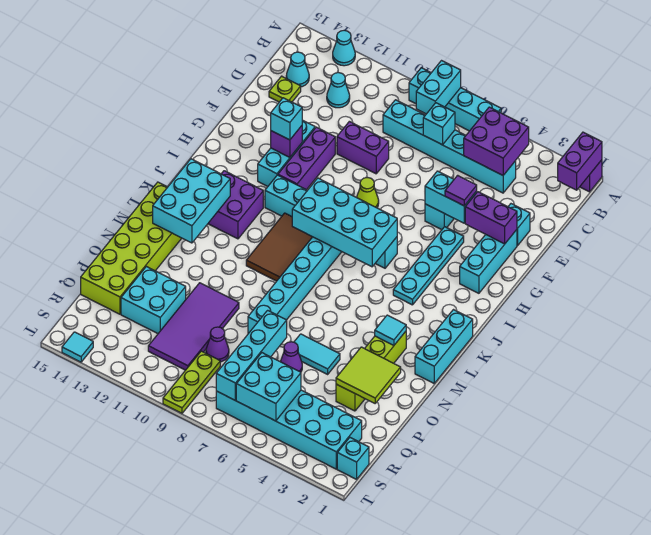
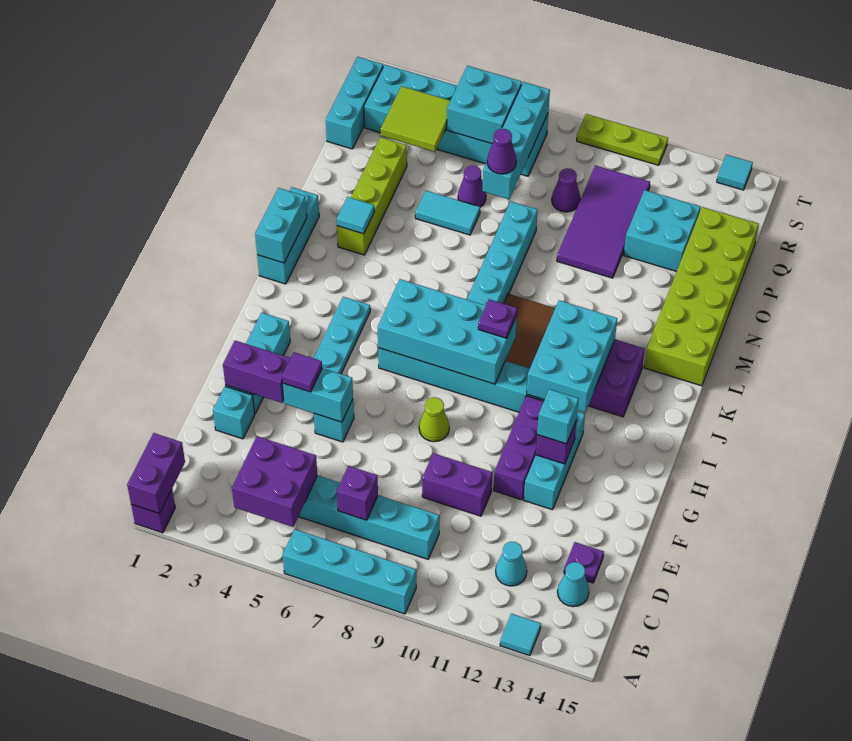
cyan 1x2 brick [416,61,461,114] -> cyan 1x2 brick moved to [255,188,307,263]
cyan 1x1 cone [333,30,355,66] -> cyan 1x1 tile [500,614,541,656]
cyan 1x1 brick [423,103,455,145] -> purple 1x1 brick [337,466,378,520]
lime 1x1 plate [269,76,301,102] -> purple 1x1 plate [564,542,604,583]
none -> purple 1x1 plate [478,299,517,338]
cyan 2x3 brick [153,159,230,243] -> cyan 2x3 brick moved to [527,300,617,412]
lime 2x2 tile [336,347,401,403] -> lime 2x2 tile moved to [381,86,450,152]
none -> purple 1x1 cone [487,129,516,174]
lime 1x3 plate [163,351,220,413] -> lime 1x3 plate turned to [577,114,668,165]
cyan 1x1 brick [337,438,369,479] -> cyan 1x3 brick [326,57,383,149]

